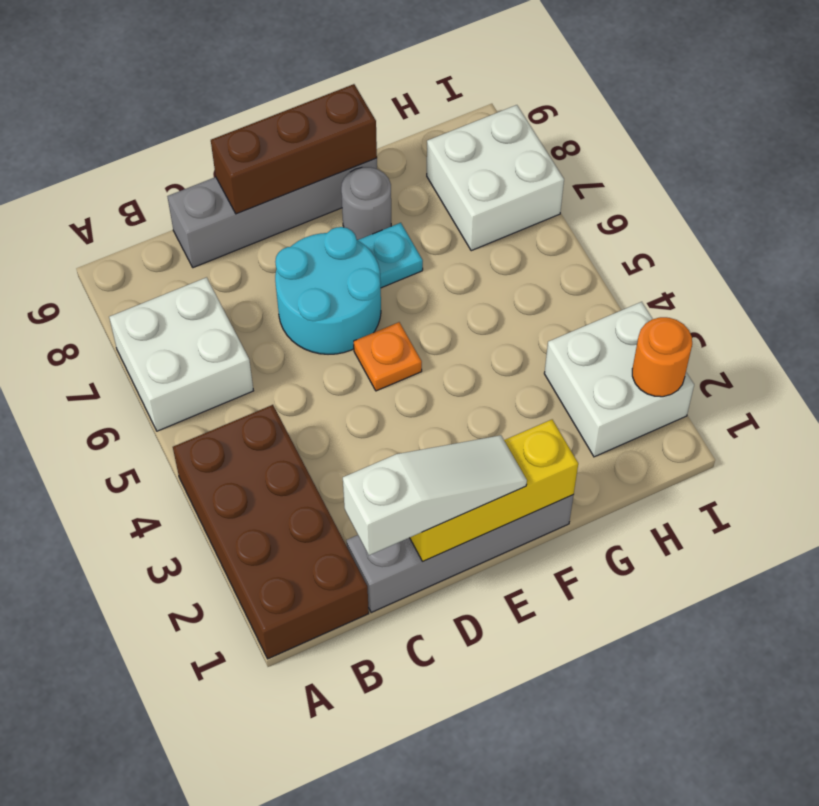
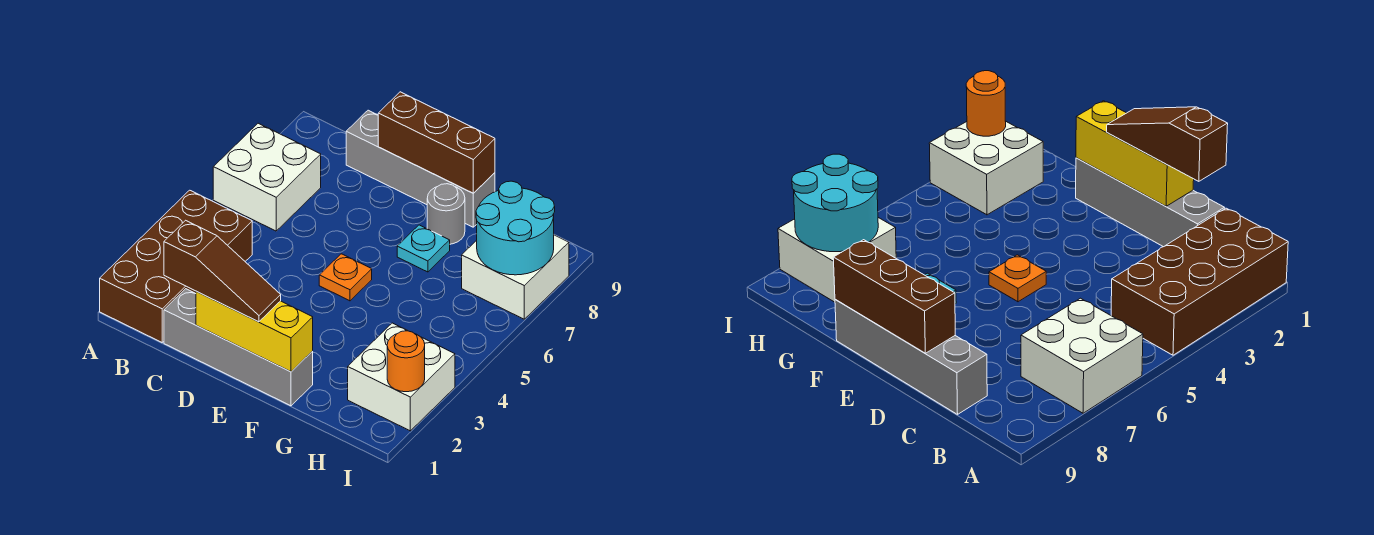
white 1x3 slope [343,435,527,555] -> brown 1x3 slope [164,220,281,322]
cyan 2x2 round brick [275,227,381,354] -> cyan 2x2 round brick moved to [476,181,555,275]

